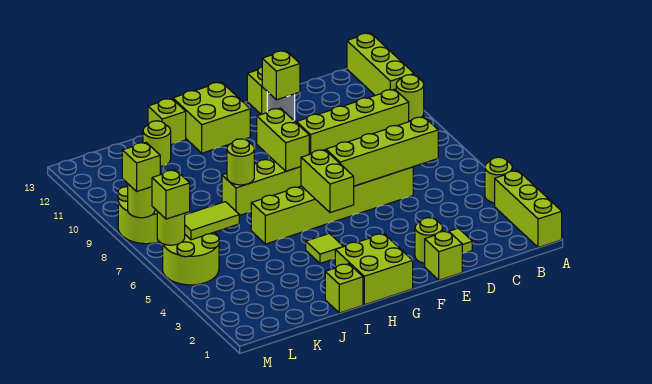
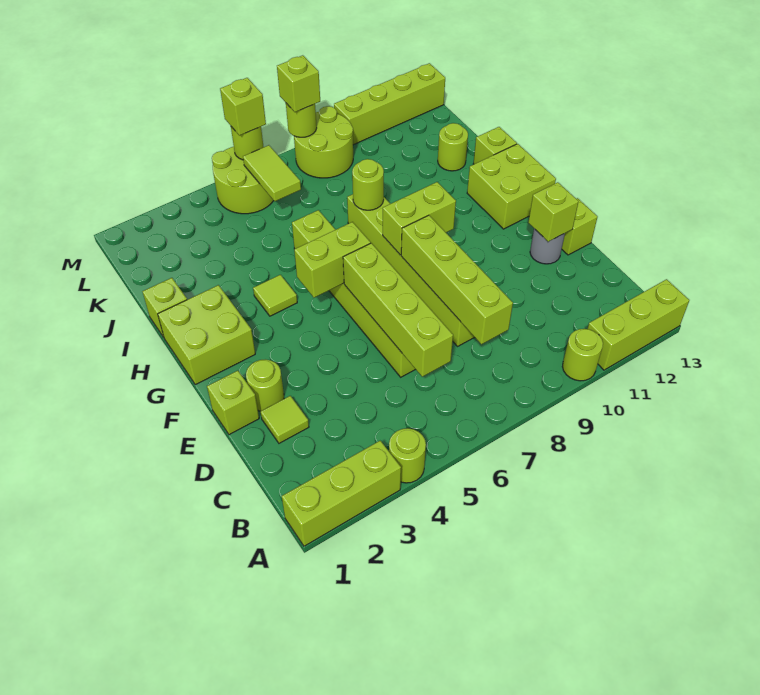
none -> lime 1x4 brick [334,63,445,145]

